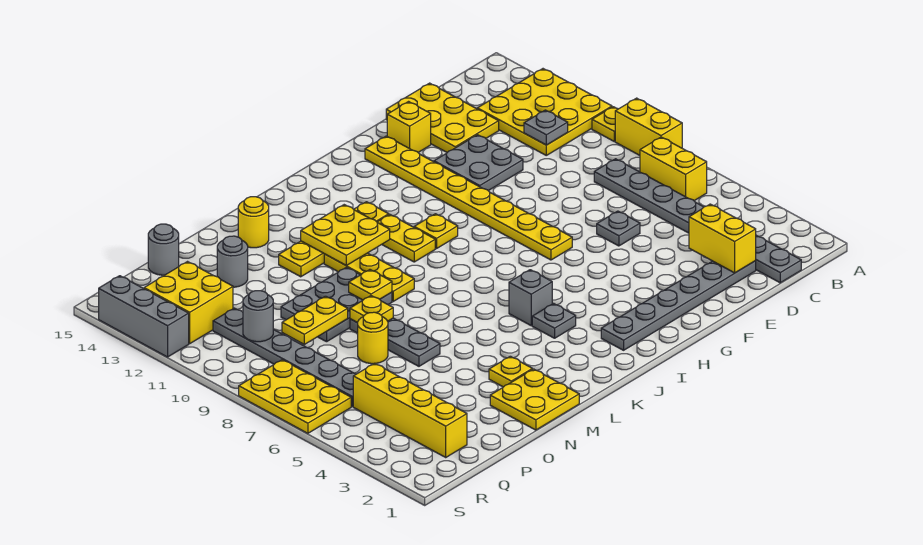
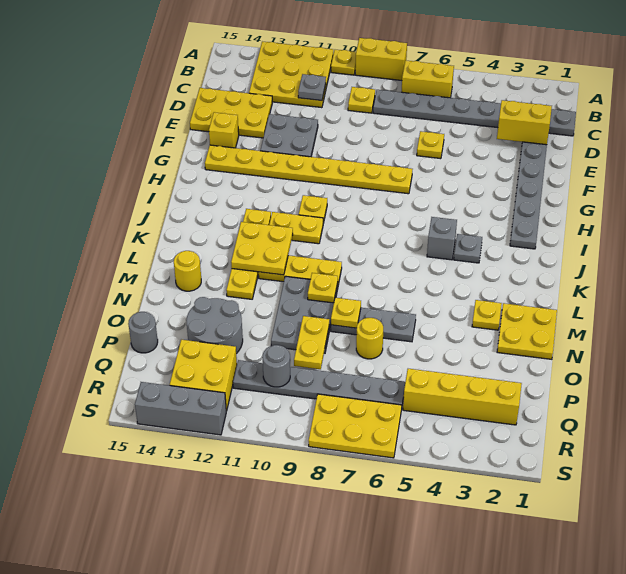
none -> yellow 1x1 plate [348,87,375,113]
grey 1x1 plate [597,211,640,246] -> yellow 1x1 plate [417,131,444,159]
grey 1x1 round brick [217,236,248,287] -> grey 2x2 round brick [186,297,243,354]

